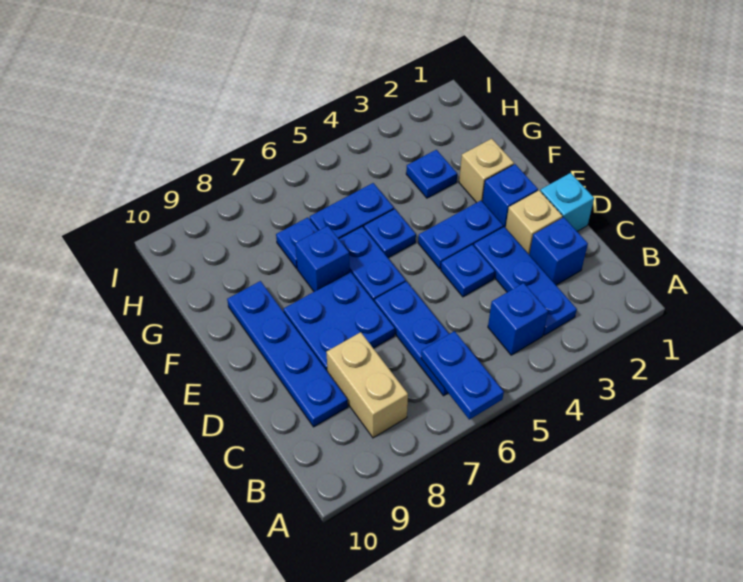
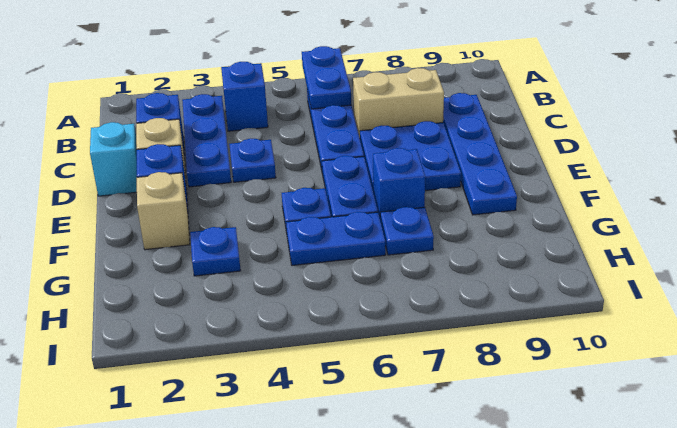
tan 1x2 brick [326,332,408,438] -> tan 1x2 brick turned to [353,68,444,137]
blue 1x2 plate [418,201,503,269] -> none

